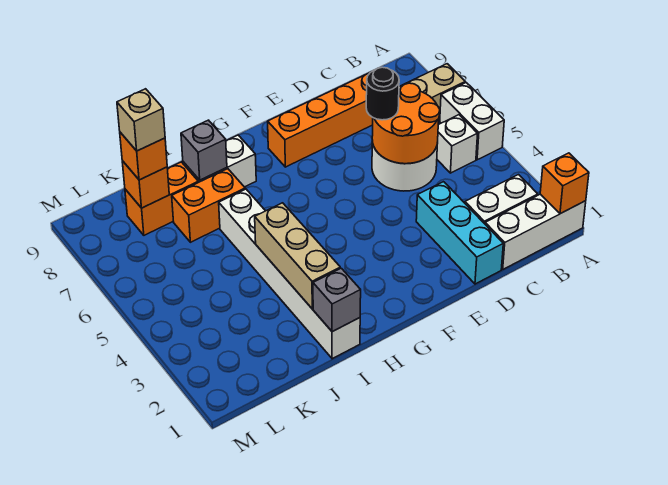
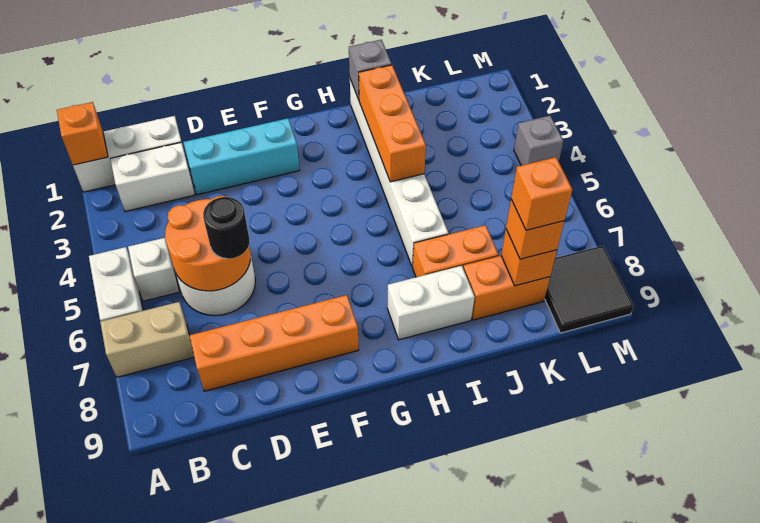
cyan 1x3 brick [416,182,503,284] -> cyan 1x3 brick turned to [184,118,300,195]
tan 1x3 brick [255,203,340,309] -> orange 1x3 brick [359,65,426,182]
grey 1x1 brick [181,120,227,180] -> grey 1x1 brick moved to [514,116,563,165]
tan 1x1 brick [117,89,165,151] -> orange 1x1 brick [511,157,572,230]
none -> black 2x2 tile [545,246,634,333]

